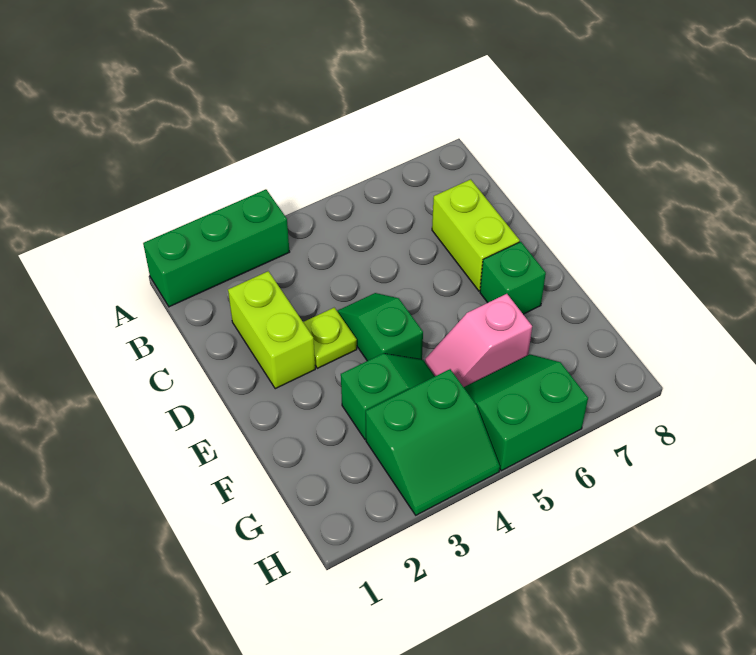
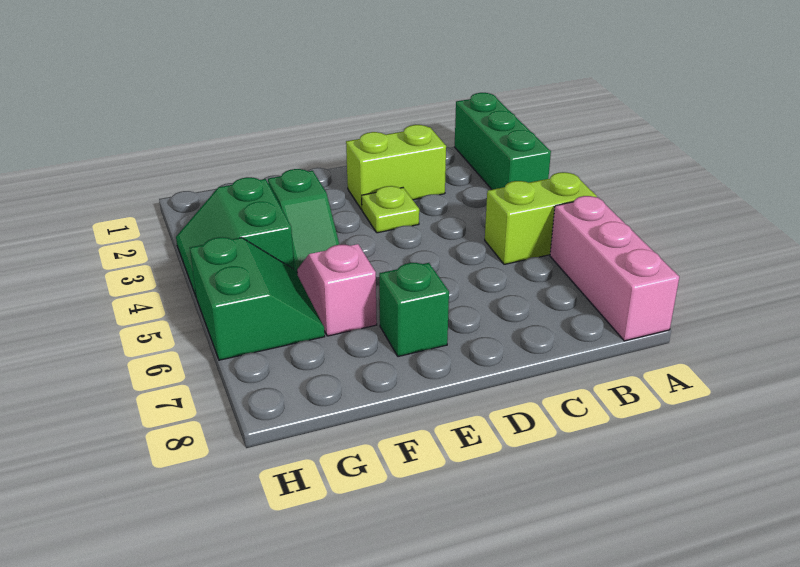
none -> pink 1x3 brick [550,196,679,341]
lime 1x2 brick [432,179,520,291] -> lime 1x2 brick moved to [485,172,597,264]
green 1x2 slope [337,293,423,361] -> none

